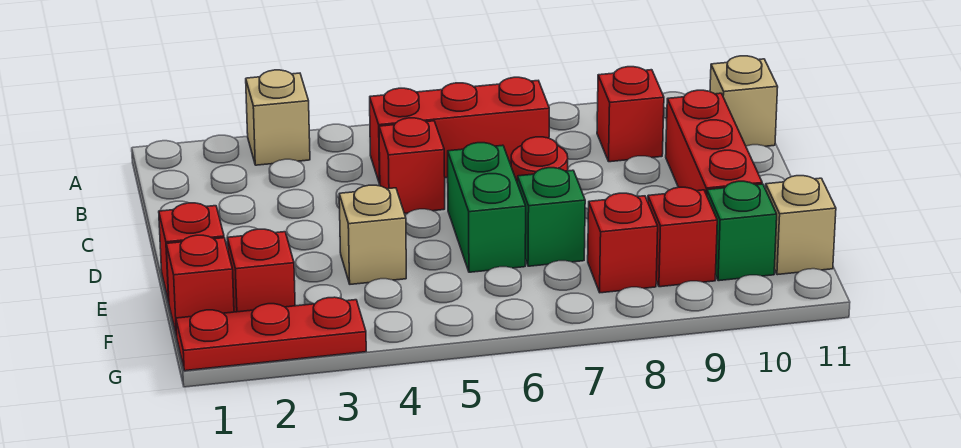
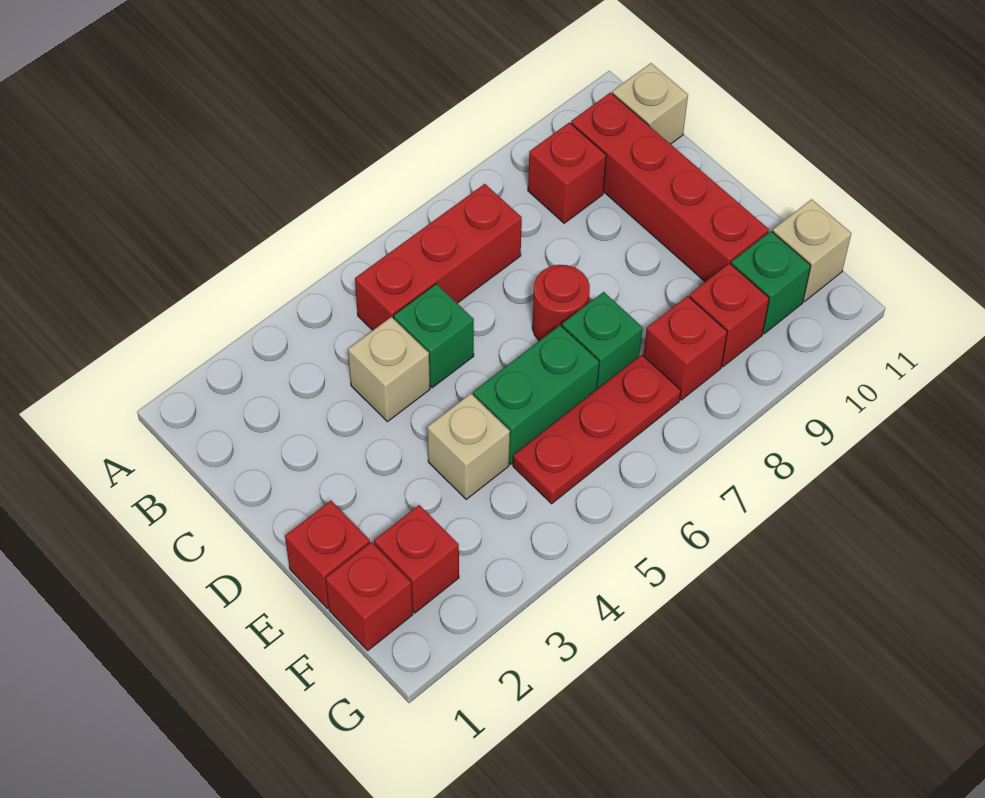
tan 1x1 brick [246,70,310,165] -> tan 1x1 brick moved to [348,317,430,422]
red 1x1 brick [379,118,445,213] -> green 1x1 brick [394,284,474,388]
red 1x3 brick [666,90,762,195] -> red 1x4 brick [571,93,769,282]
green 1x2 brick [448,143,526,272] -> green 1x2 brick turned to [473,325,599,464]
red 1x3 plate [176,297,366,371] -> red 1x3 plate moved to [513,355,681,504]

